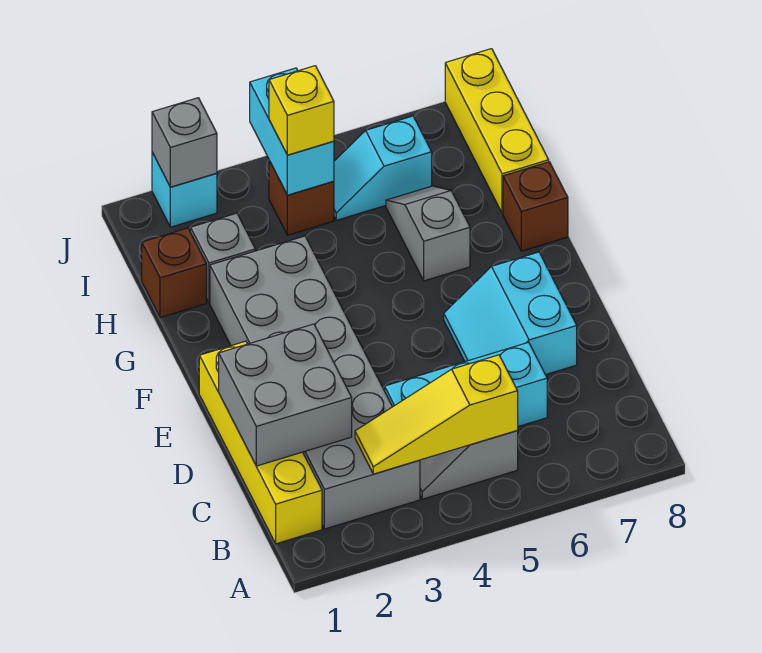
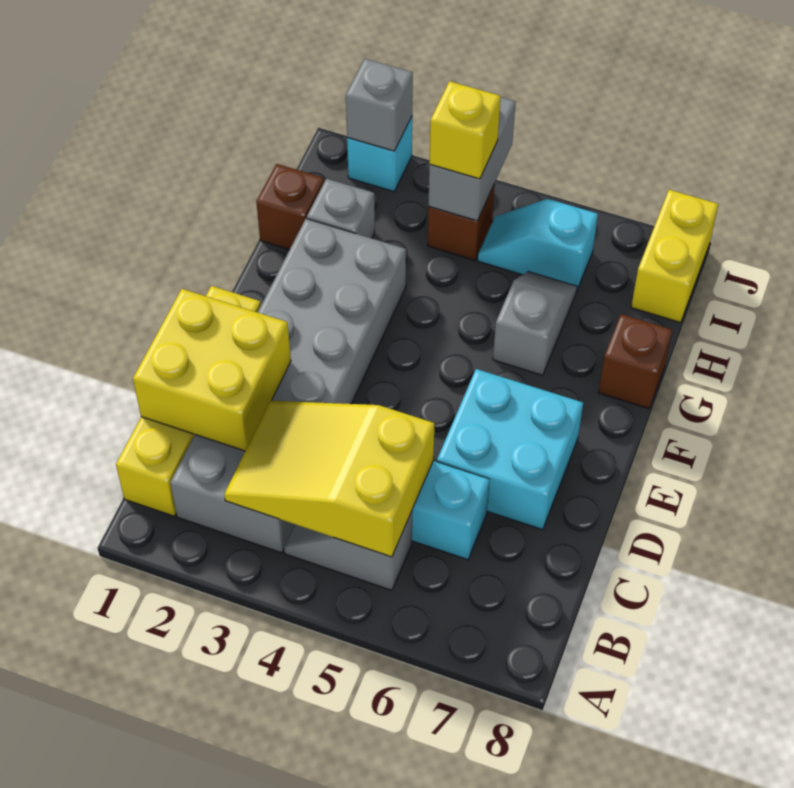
yellow 1x3 slope [355,355,518,474] -> yellow 2x3 slope [224,401,435,557]
grey 2x2 brick [219,324,352,466] -> yellow 2x2 brick [133,289,291,451]
cyan 2x2 slope [444,252,577,375] -> cyan 2x2 brick [437,369,583,530]
yellow 1x3 brick [445,49,549,214] -> yellow 1x2 brick [631,190,719,323]
cyan 1x2 brick [250,68,334,195] -> grey 1x2 brick [429,97,516,221]

